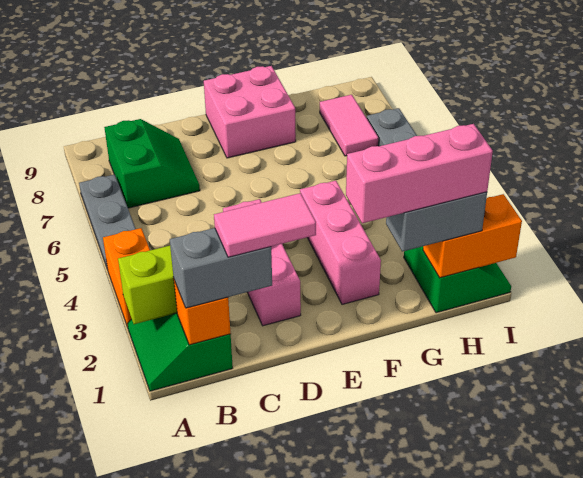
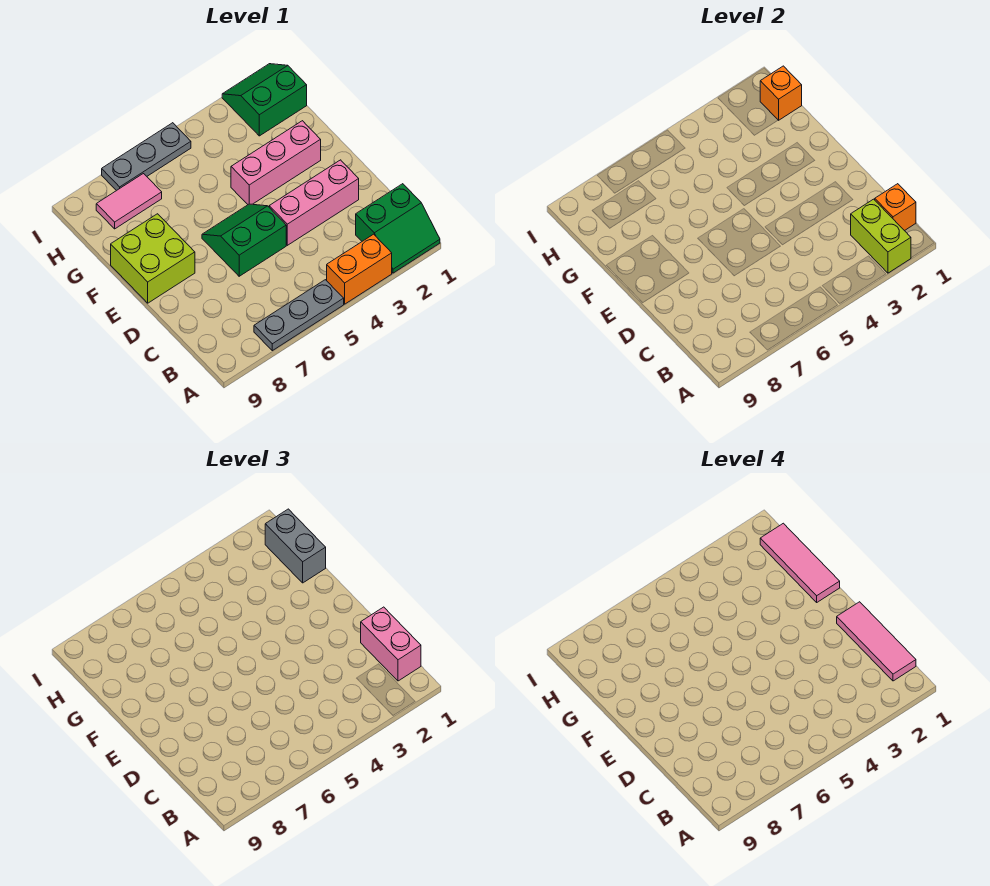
grey 1x2 brick [170,228,272,308] -> pink 1x2 brick [361,607,421,681]
green 2x2 slope [104,119,200,208] -> green 2x2 slope moved to [202,204,286,276]
pink 1x2 tile [214,193,316,257] -> pink 1x3 tile [837,602,916,681]
pink 2x2 brick [204,66,296,158] -> lime 2x2 brick [111,214,195,303]
pink 1x3 brick [346,124,493,223] -> pink 1x3 tile [760,523,840,602]
orange 1x2 brick [423,194,522,278] -> orange 1x1 brick [760,66,802,120]

